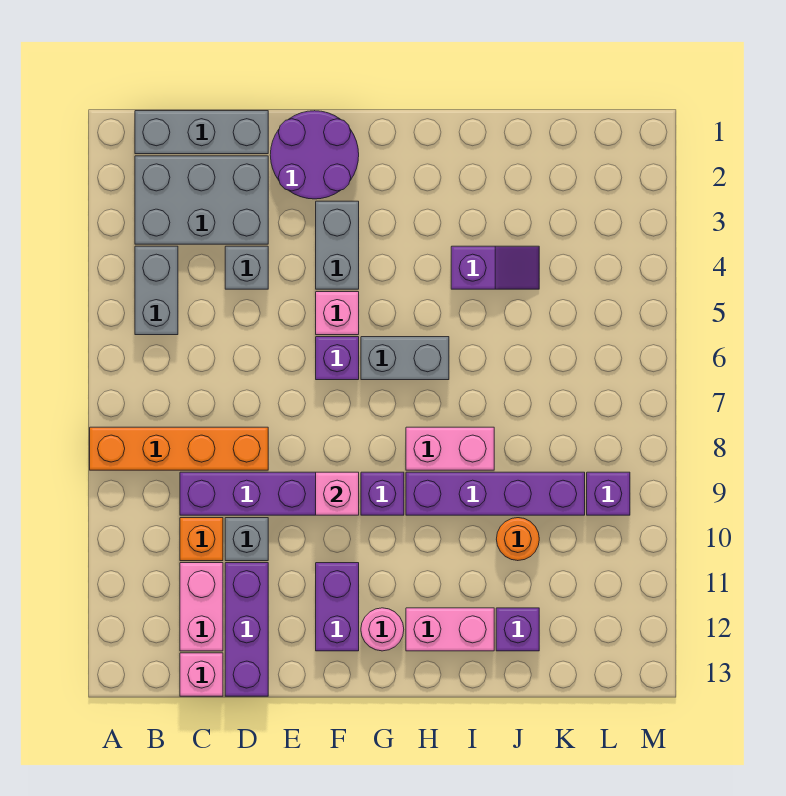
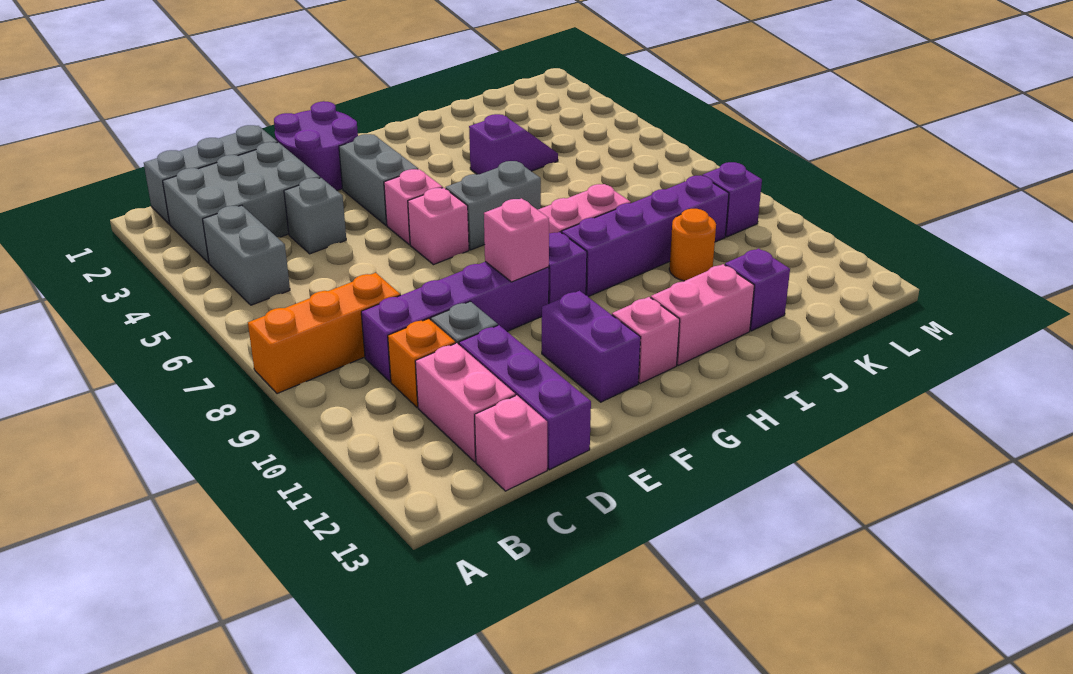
orange 1x4 brick [90,427,268,470] -> orange 1x3 brick [248,273,400,394]
purple 1x1 brick [316,337,359,380] -> pink 1x1 brick [408,188,469,265]
pink 1x1 round brick [361,608,404,651] -> pink 1x1 brick [612,297,680,384]

